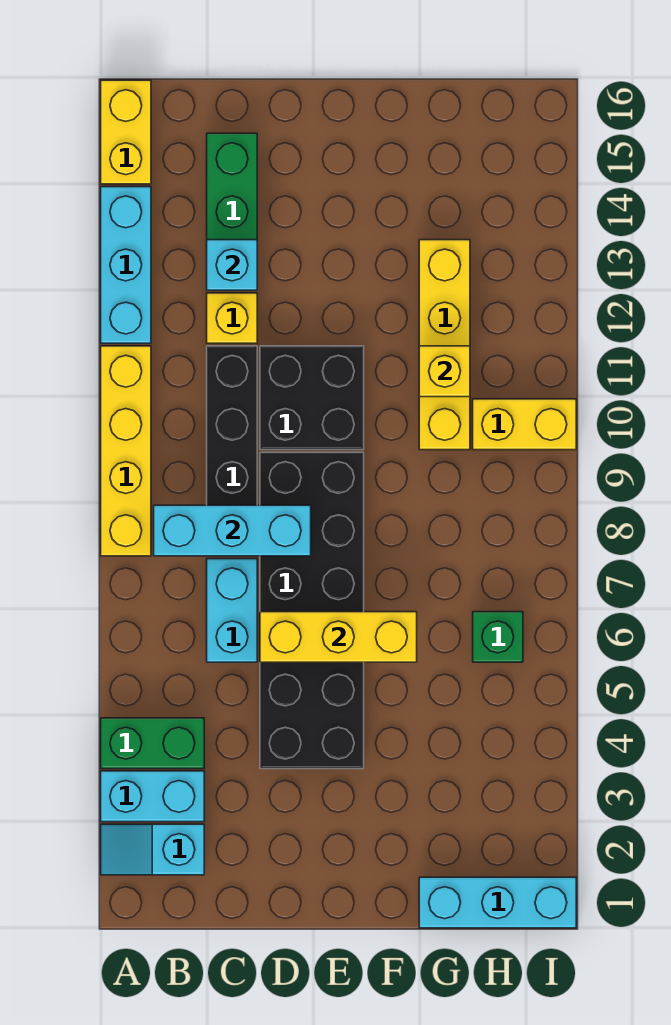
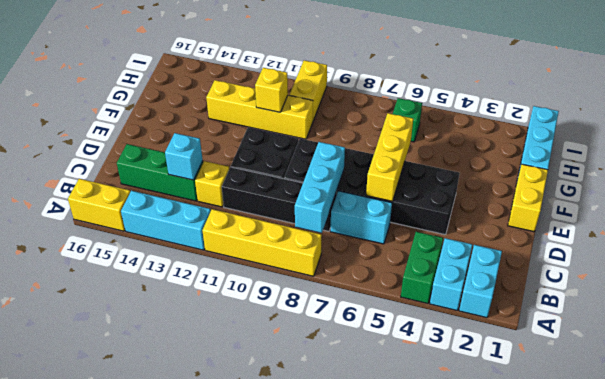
cyan 1x2 slope [101,824,204,875] -> cyan 1x2 brick [459,245,502,318]
none -> yellow 1x2 brick [508,164,548,232]

